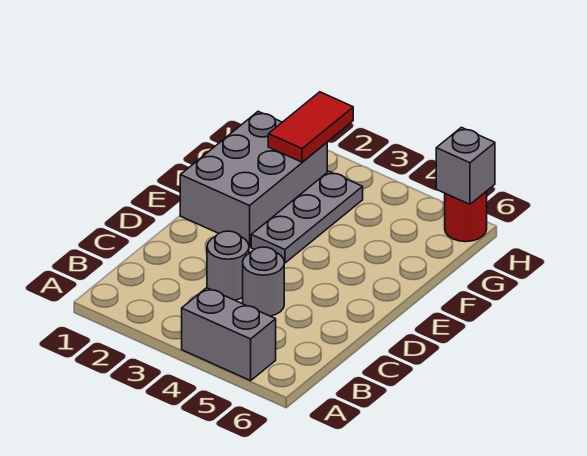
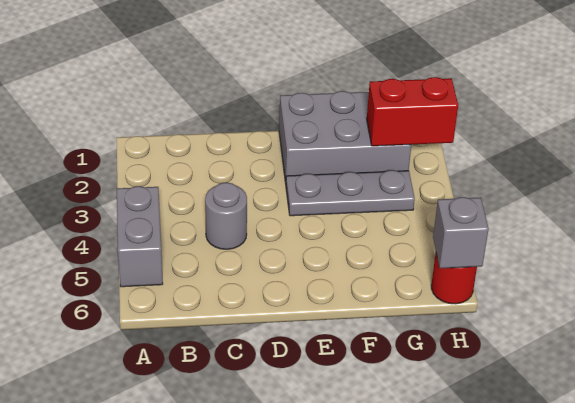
grey 1x1 round brick [207,231,249,300] -> none
red 1x2 tile [268,92,353,162] -> red 1x2 brick [367,77,458,146]

